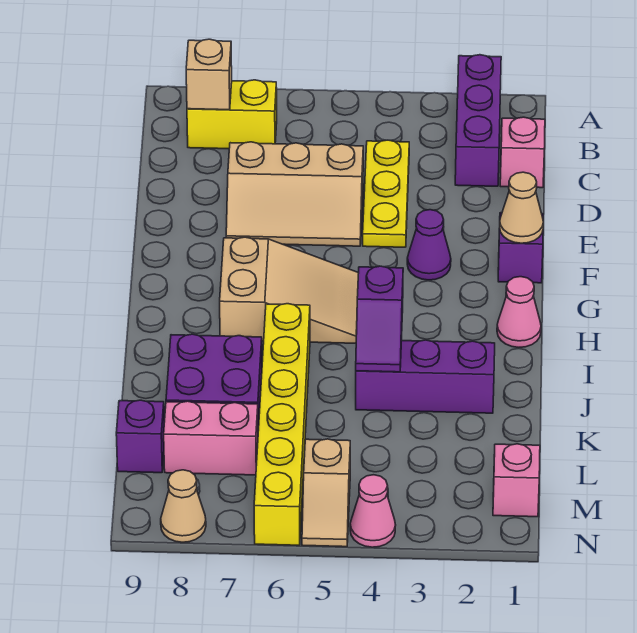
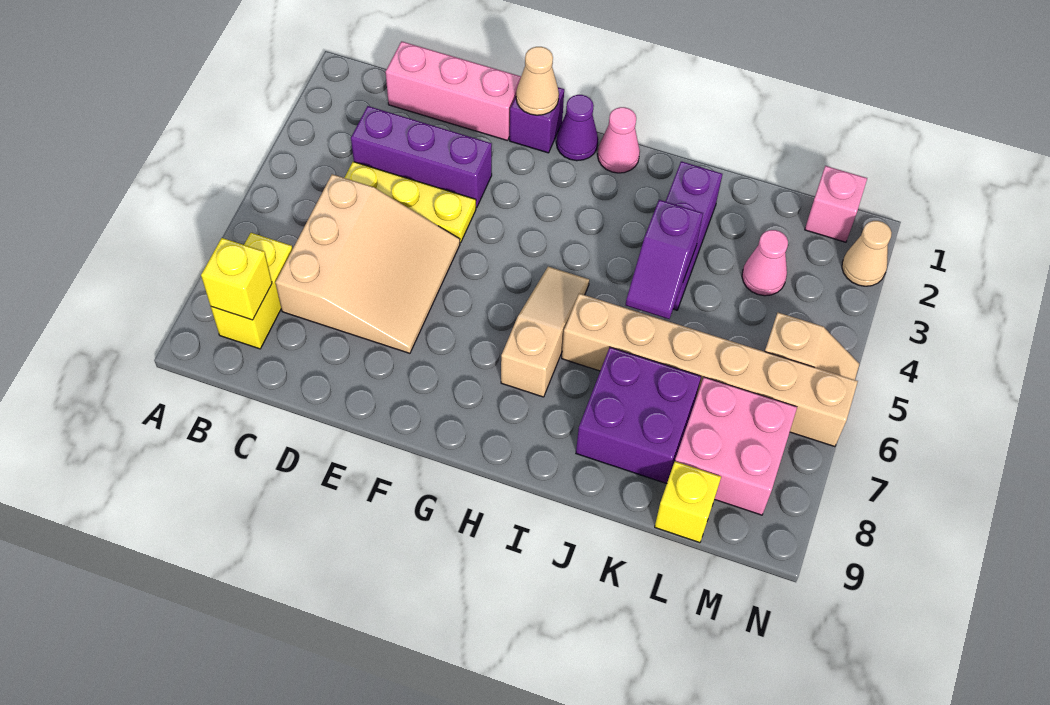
purple 1x3 brick [455,55,501,186] -> purple 1x3 brick moved to [351,106,492,208]
tan 1x1 brick [186,39,232,110] -> yellow 1x1 brick [201,238,272,320]
pink 1x1 brick [500,117,545,188] -> pink 1x3 brick [386,41,521,141]
tan 2x3 slope [226,142,363,246] -> tan 3x3 slope [275,174,460,353]
purple 1x1 cone [407,210,451,280] -> purple 1x1 cone moved to [556,95,598,161]
tan 2x3 slope [220,237,359,343] -> tan 1x3 slope [501,267,589,397]
purple 1x2 slope [356,266,403,372] -> purple 1x2 slope turned to [626,200,703,319]
yellow 1x6 brick [254,304,310,545] -> tan 1x6 brick [562,293,858,447]
pink 1x2 brick [164,401,258,475] -> pink 2x2 brick [675,377,797,515]
purple 1x1 brick [116,400,164,473] -> yellow 1x1 brick [655,461,721,543]
pink 1x1 cone [350,475,396,547] -> pink 1x1 cone moved to [742,230,788,296]
tan 1x1 cone [161,470,206,542] -> tan 1x1 cone moved to [842,221,892,286]

